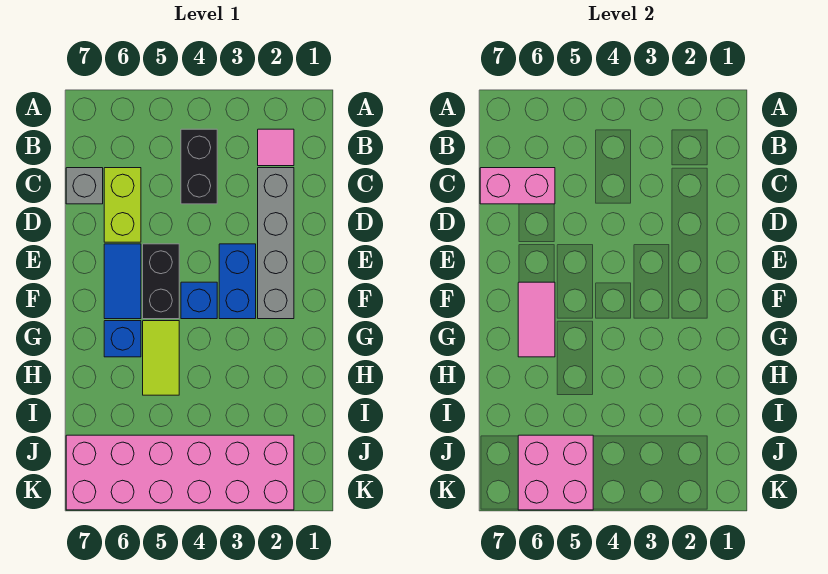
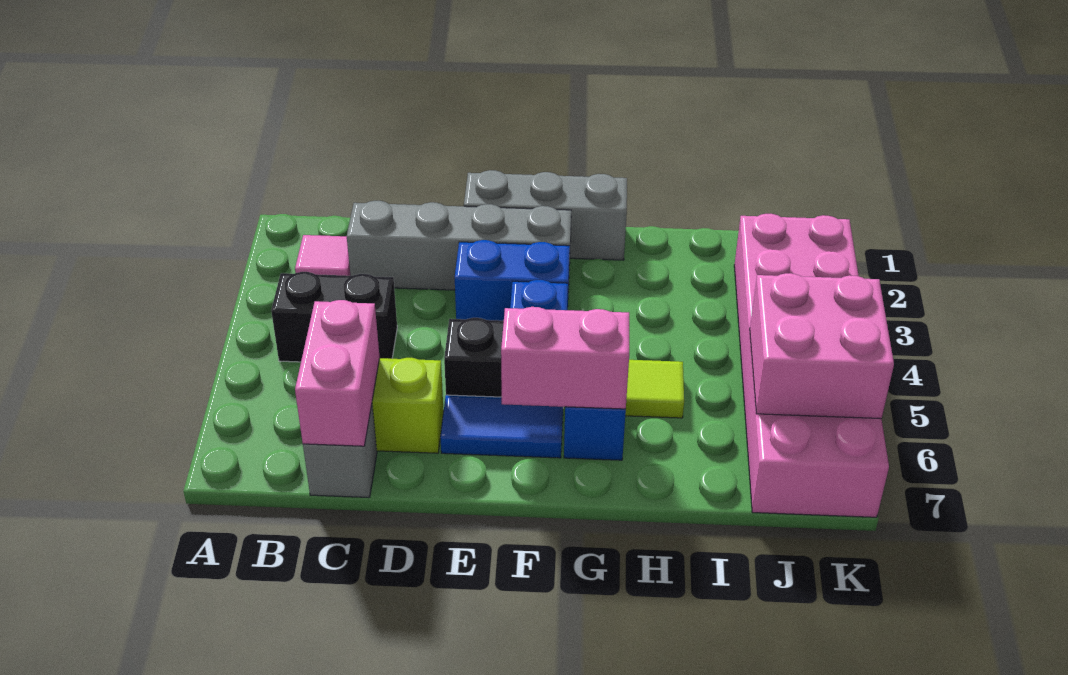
none -> grey 1x3 brick [464,170,627,260]
pink 1x2 tile [518,282,555,357] -> pink 1x2 brick [501,307,629,409]

